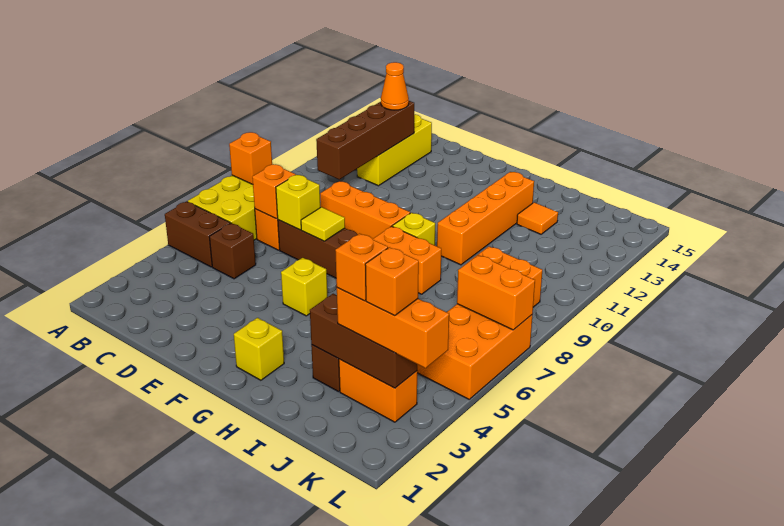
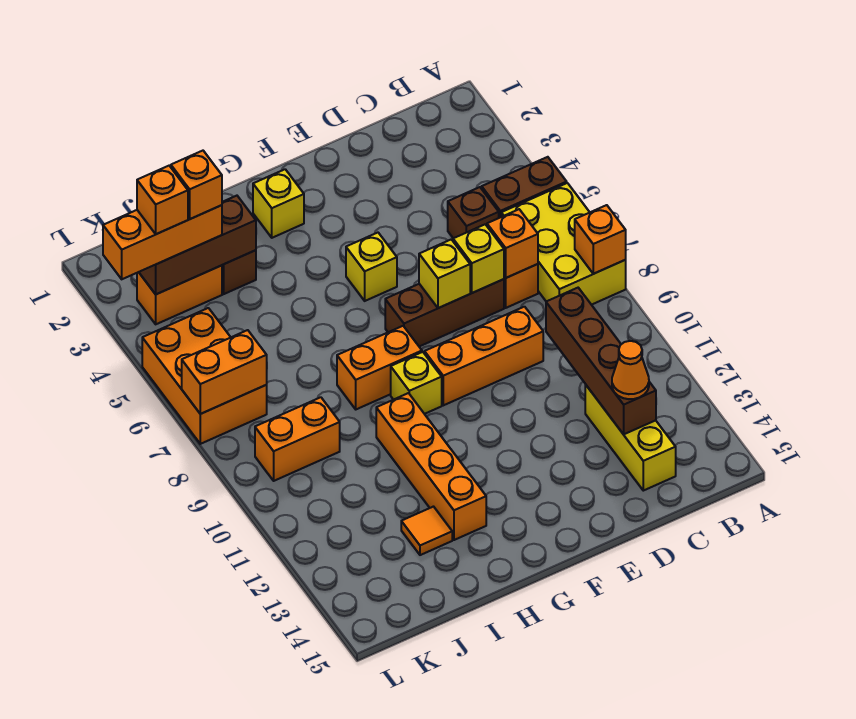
yellow 1x1 tile [301,207,345,241] -> yellow 1x1 brick [419,239,470,308]

